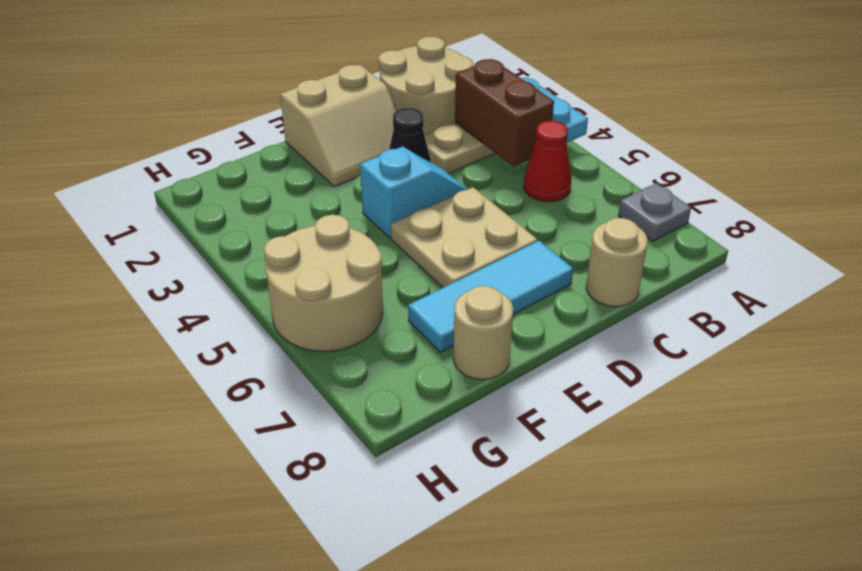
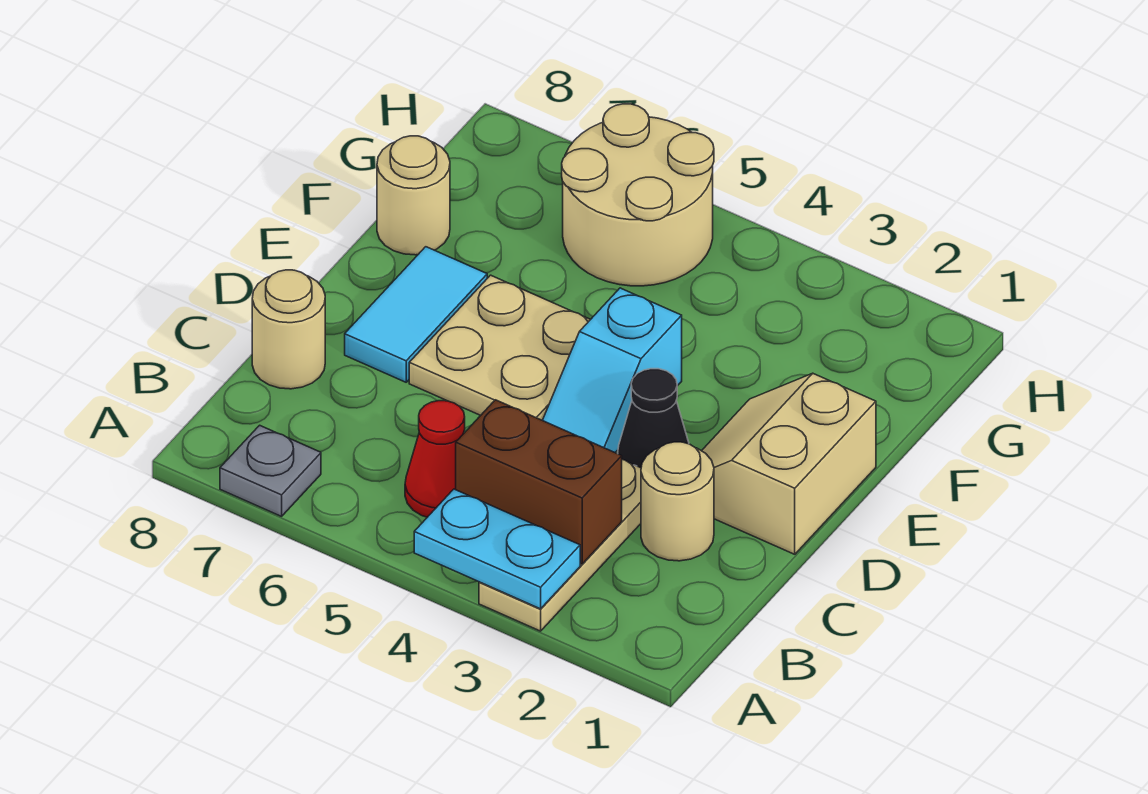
tan 2x2 round brick [379,37,473,135] -> tan 1x1 round brick [641,442,714,561]
cyan 1x3 tile [408,241,573,352] -> cyan 1x2 tile [345,247,487,382]

